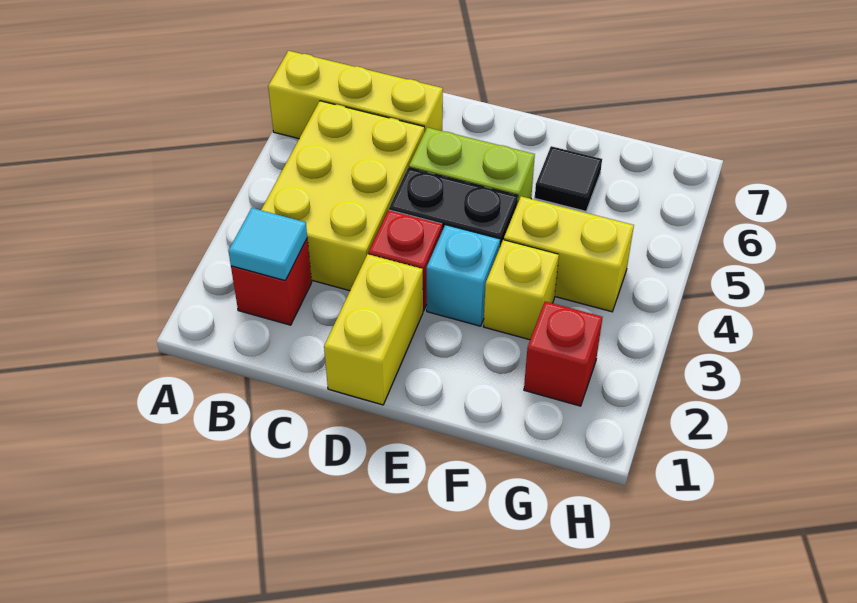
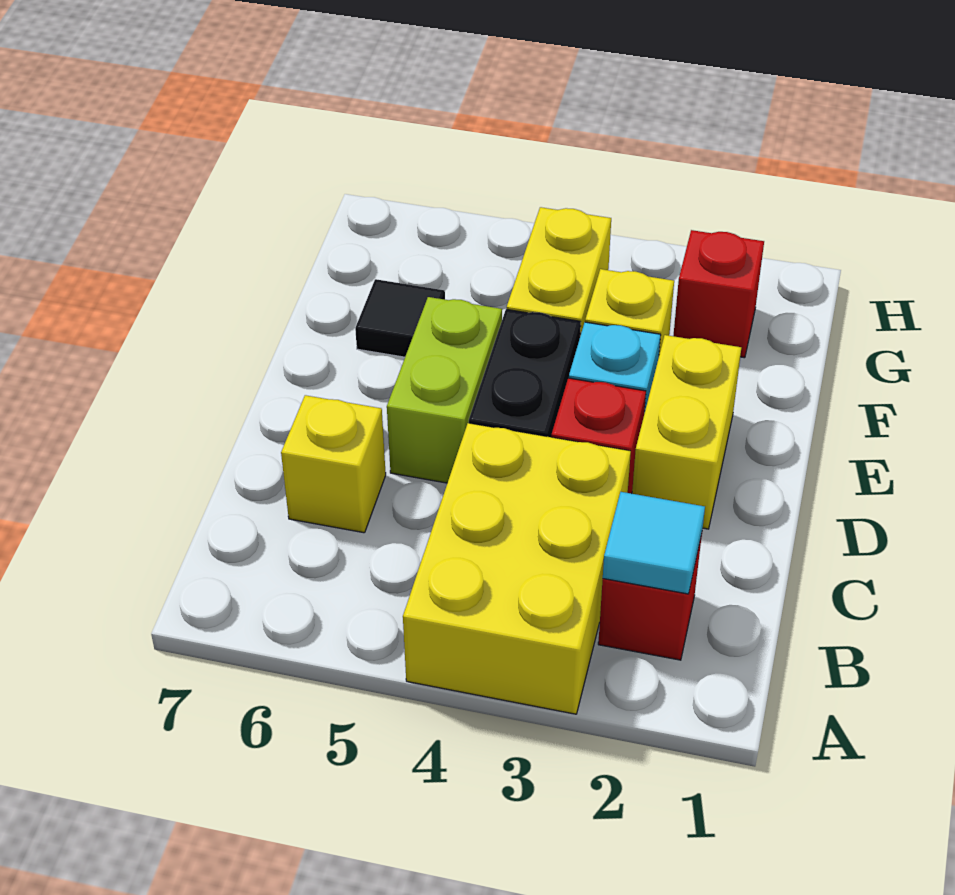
yellow 1x3 brick [268,51,443,139] -> yellow 1x1 brick [281,395,386,533]
yellow 2x3 brick [261,101,424,291] -> yellow 2x3 brick turned to [403,423,631,714]
yellow 1x2 brick [324,254,423,405] -> yellow 1x2 brick turned to [632,335,741,529]

